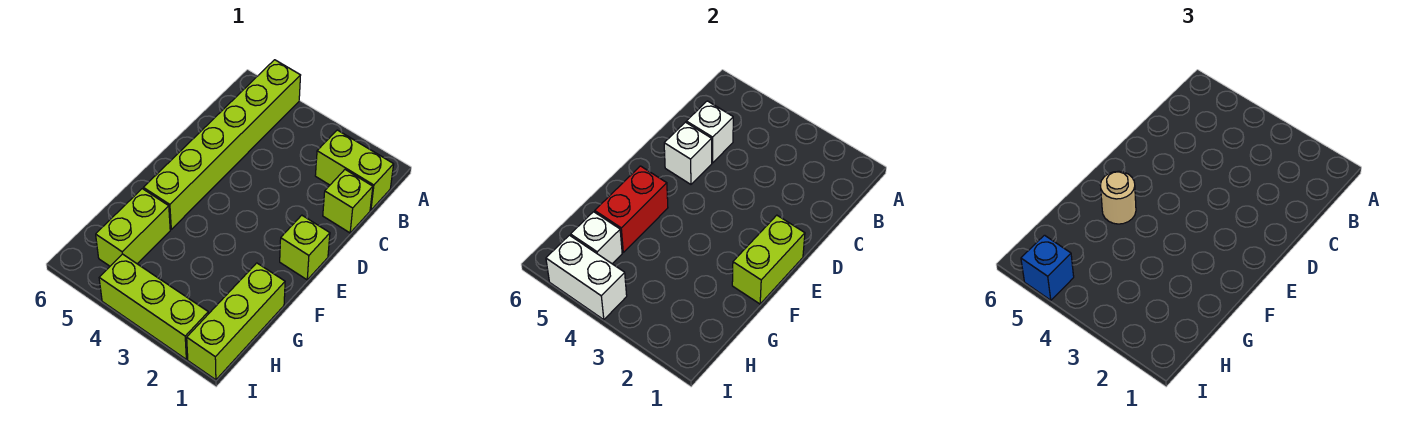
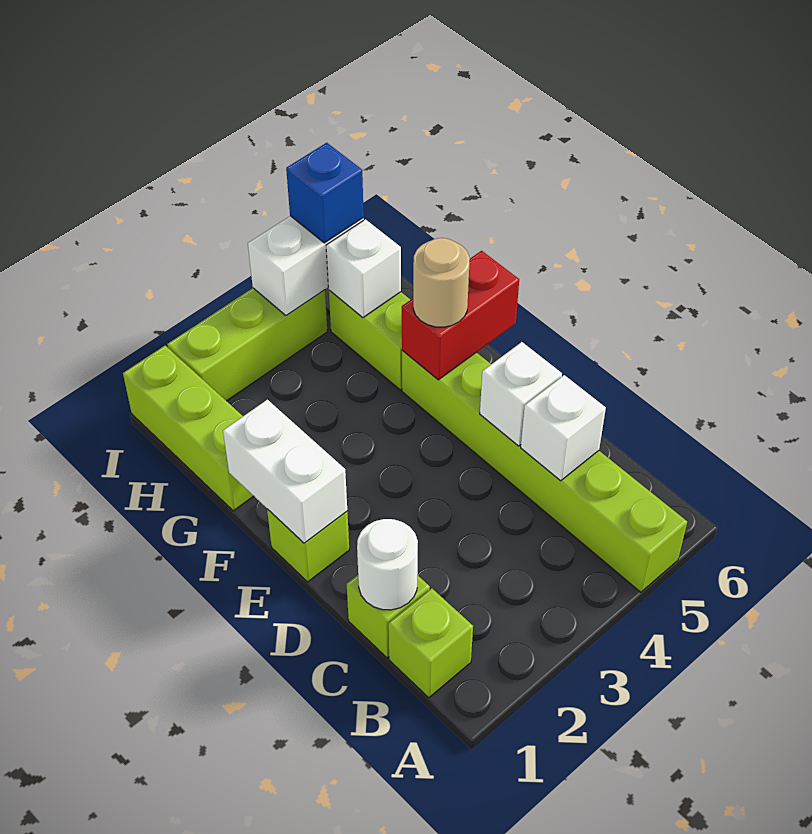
lime 1x2 brick [315,130,394,210] -> lime 1x1 brick [388,588,473,698]
none -> white 1x1 round brick [357,519,418,610]
lime 1x2 brick [732,215,805,304] -> white 1x2 brick [223,400,347,543]
red 1x2 brick [595,166,668,252] -> red 1x2 brick turned to [402,251,519,380]

